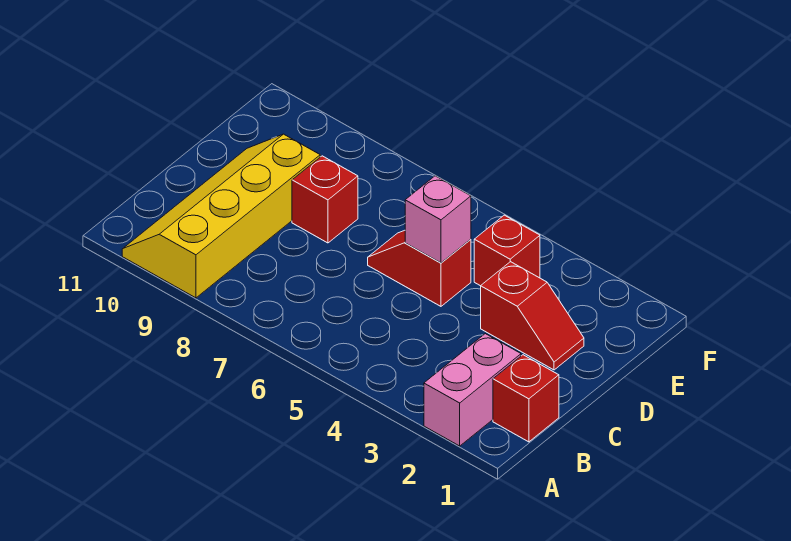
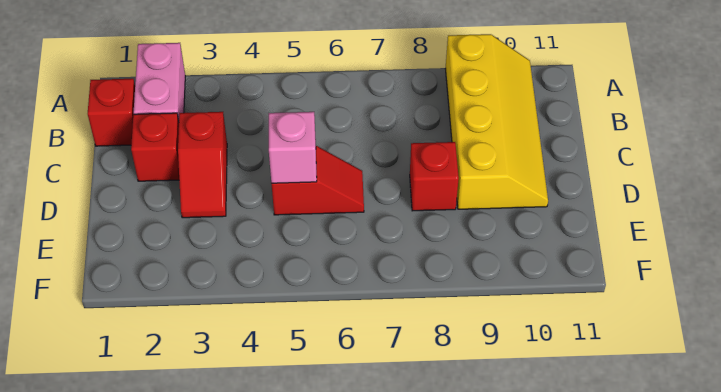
red 1x2 slope [481,262,584,370] -> red 1x2 slope turned to [178,112,227,218]
red 1x1 brick [474,215,540,286] -> red 1x1 brick moved to [131,113,179,181]

